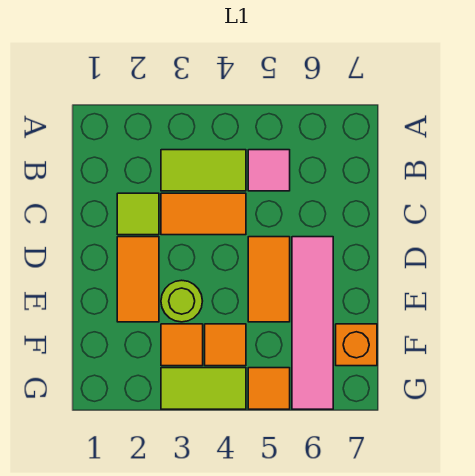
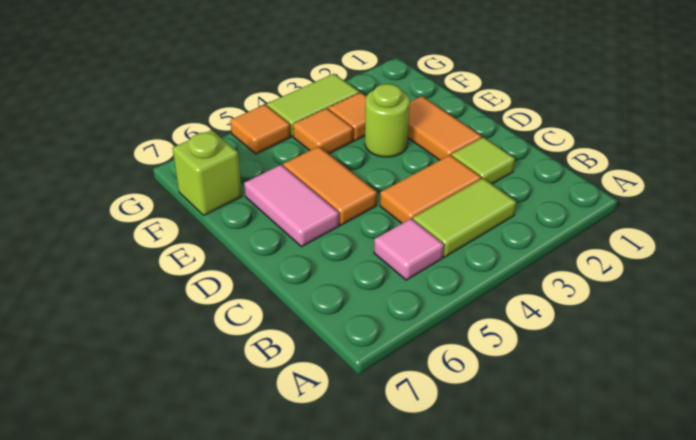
pink 1x4 tile [292,237,333,409] -> pink 1x2 tile [244,165,339,247]
orange 1x1 brick [336,324,377,366] -> lime 1x1 brick [173,130,242,215]

